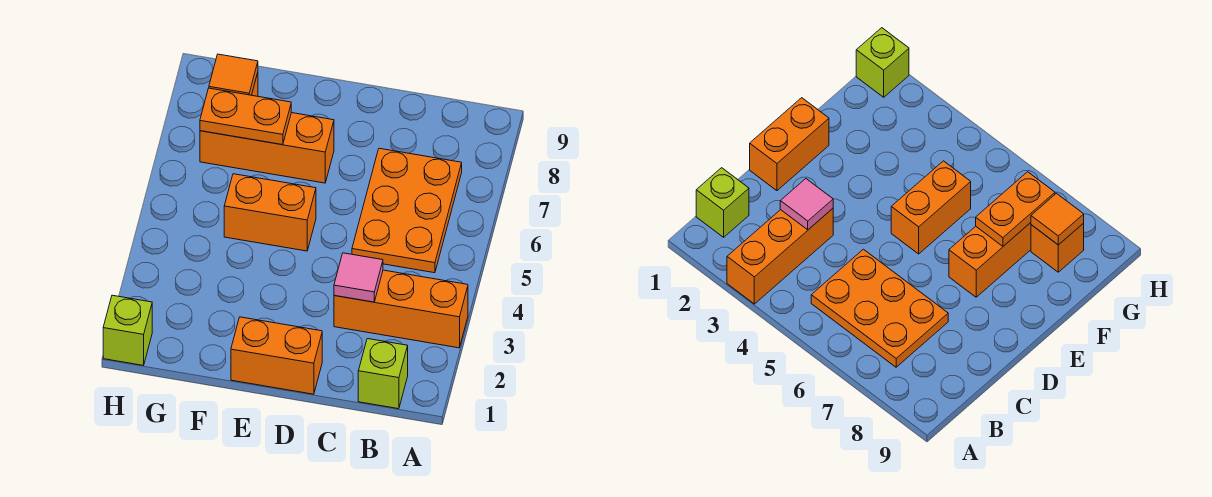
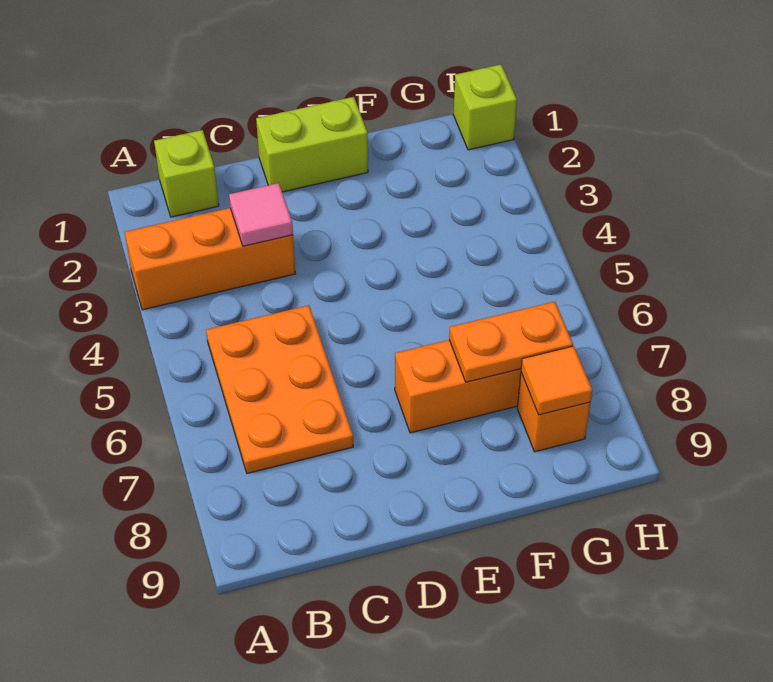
orange 1x2 brick [231,317,322,394] -> lime 1x2 brick [256,97,368,192]
orange 1x2 brick [224,174,316,251] -> none

